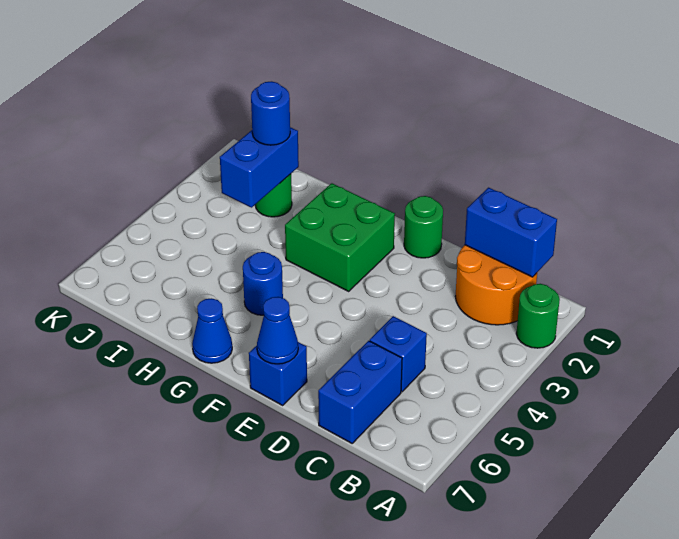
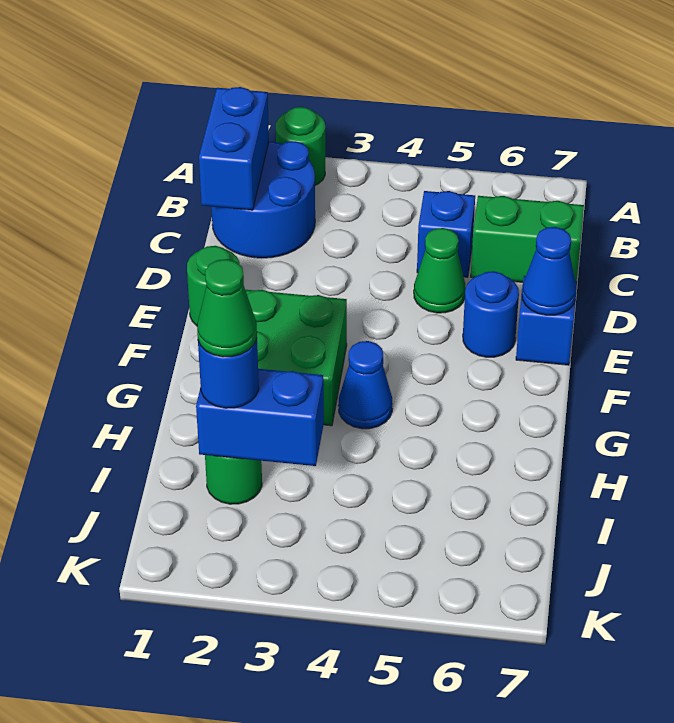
orange 2x2 round brick [455,245,537,325] -> blue 2x2 round brick [211,141,315,258]
blue 1x2 brick [318,341,402,443] -> green 1x2 brick [471,196,584,282]
none -> green 1x1 cone [414,228,466,313]
blue 1x1 round brick [243,252,283,315] -> blue 1x1 round brick moved to [463,271,519,357]
blue 1x1 cone [192,298,232,363] -> blue 1x1 cone moved to [338,341,393,429]
none -> green 1x1 cone [197,259,257,357]

